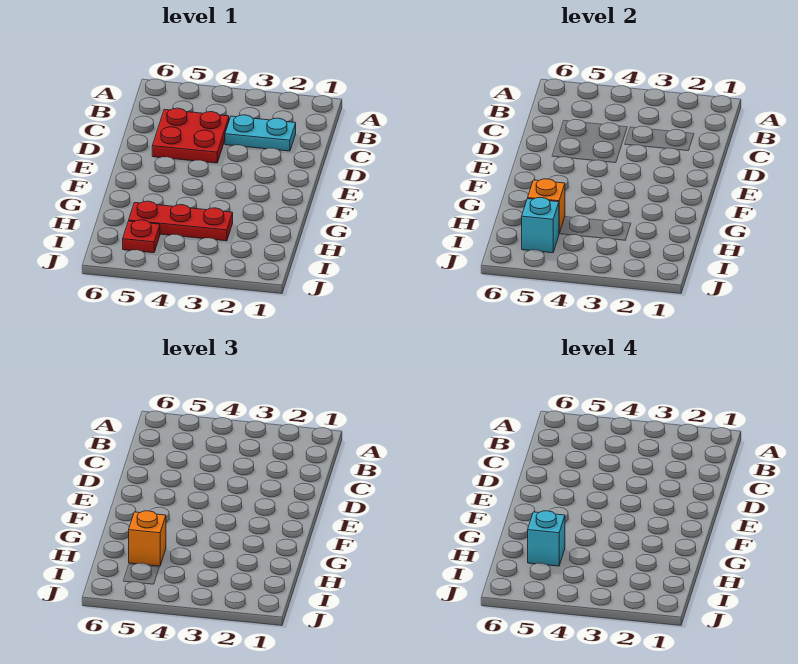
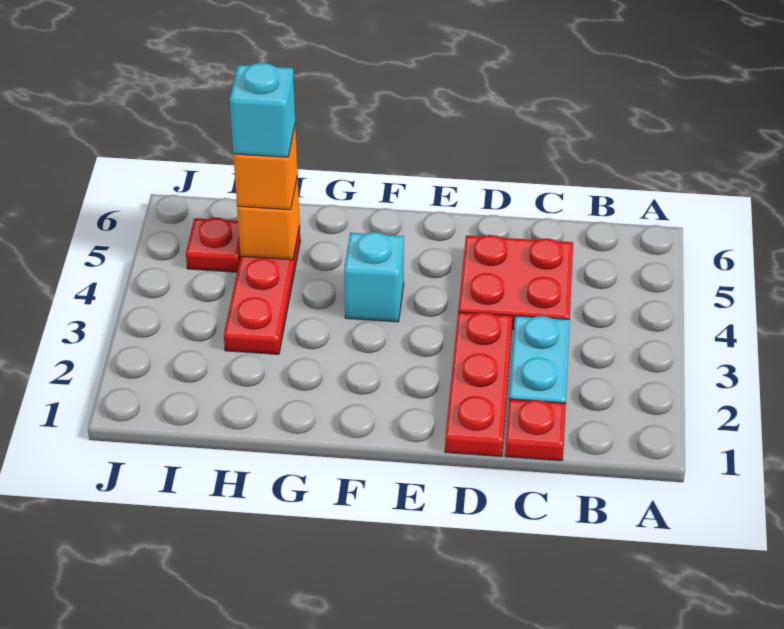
none -> red 1x1 plate [505,399,566,461]
none -> red 1x3 plate [445,312,512,456]
cyan 1x1 brick [522,198,559,253] -> cyan 1x1 brick moved to [344,232,404,322]

